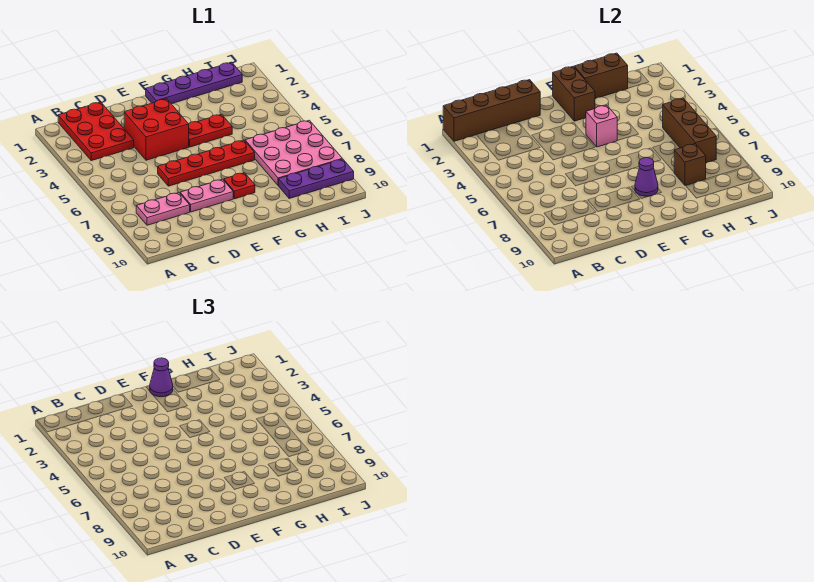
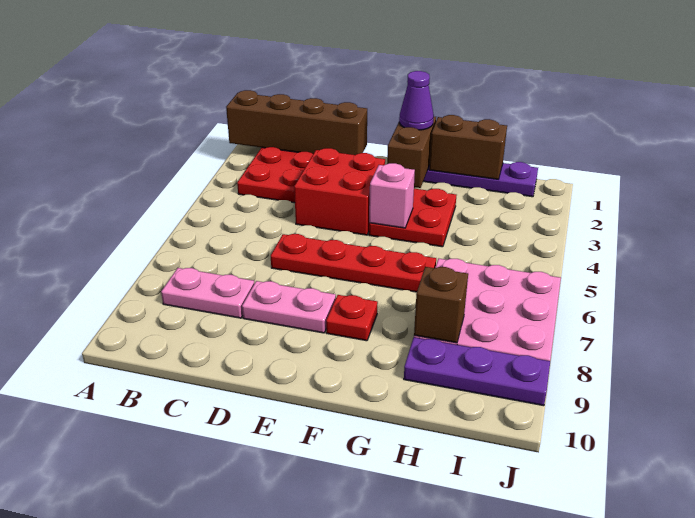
red 1x2 plate [189,114,232,147] -> red 2x2 plate [369,189,456,247]
purple 1x1 cone [635,158,658,196] -> none
brown 1x3 brick [663,98,716,163] -> none

